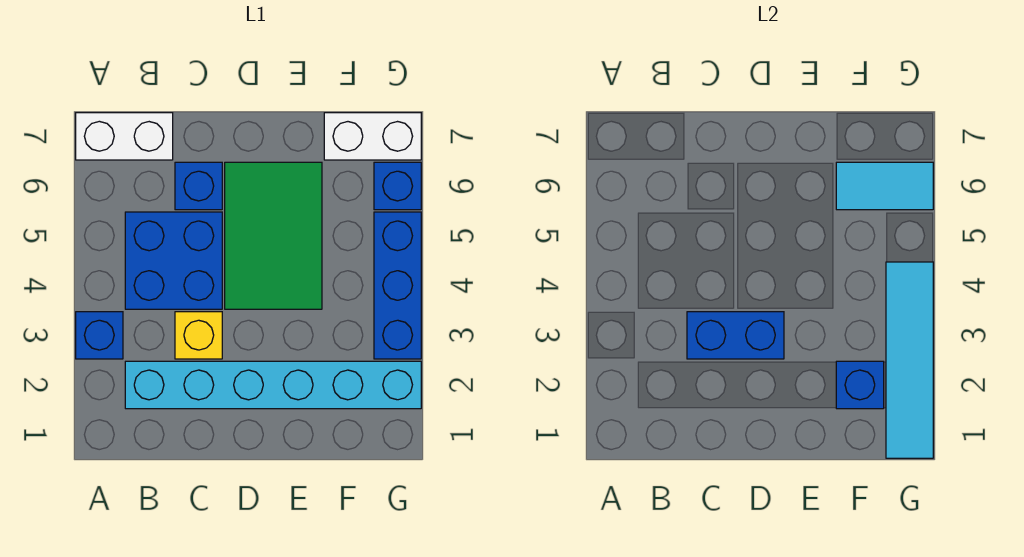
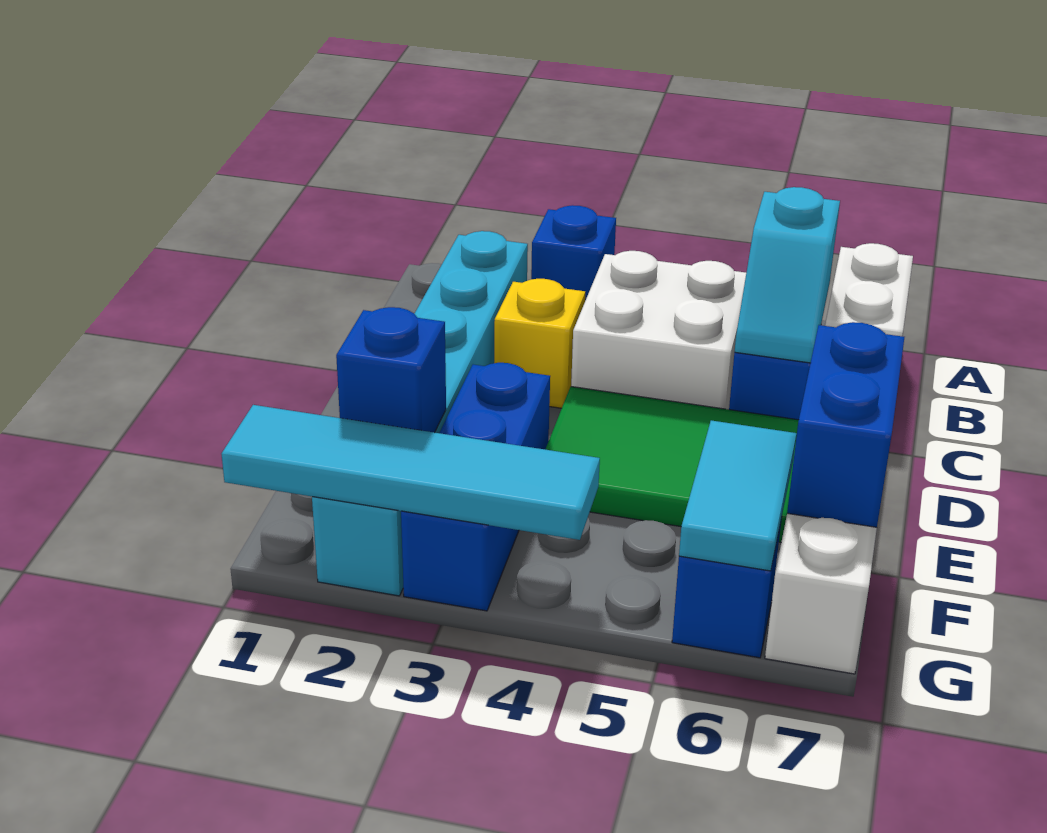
blue 2x2 brick [125,212,222,309] -> white 2x2 brick [571,251,746,410]
none -> cyan 1x2 slope [735,187,840,363]
blue 1x2 brick [687,312,784,359] -> blue 1x2 brick moved to [787,322,904,527]
blue 1x3 brick [374,212,421,359] -> blue 1x3 brick turned to [401,363,550,611]

